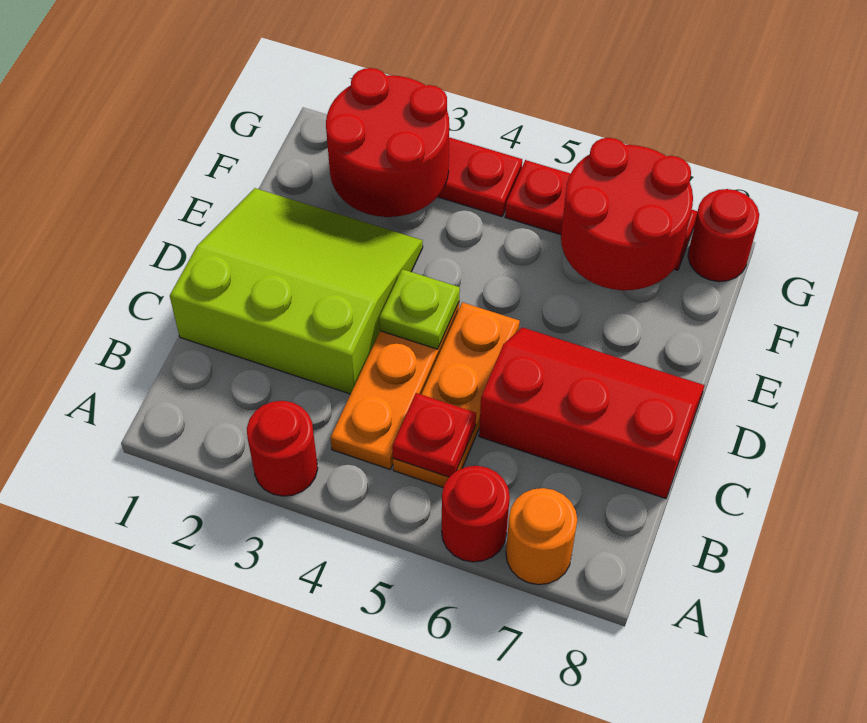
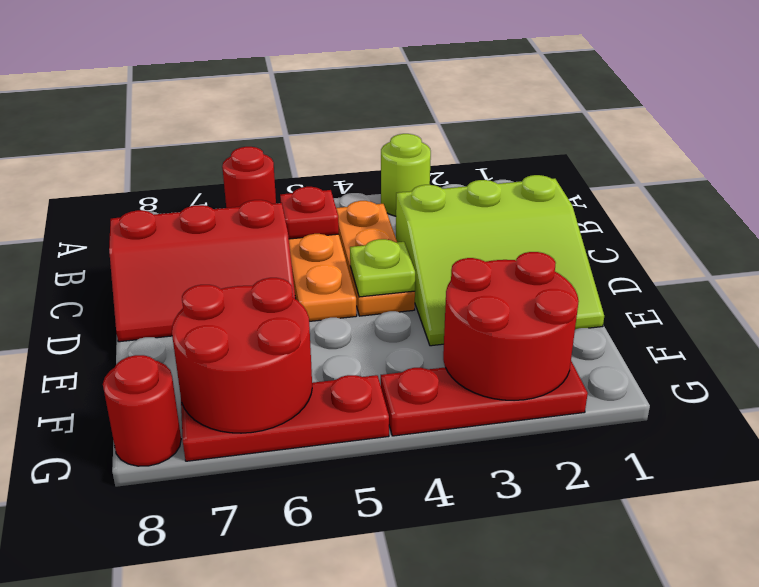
red 1x1 round brick [247,401,318,496] -> lime 1x1 round brick [381,134,431,216]
orange 1x1 round brick [506,488,577,585] -> none

